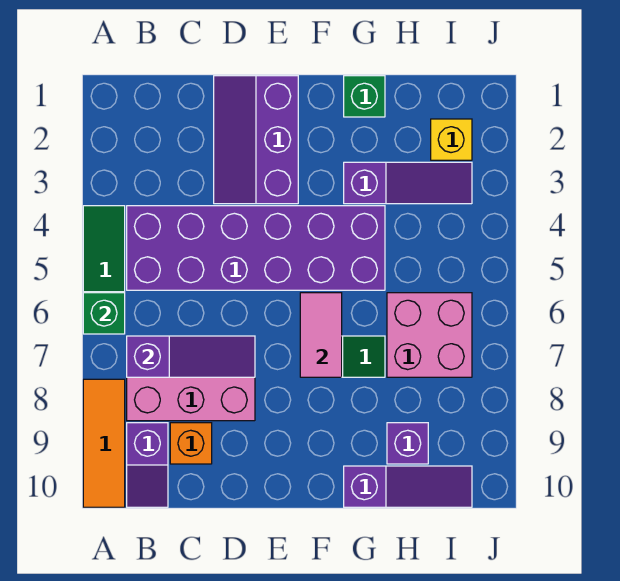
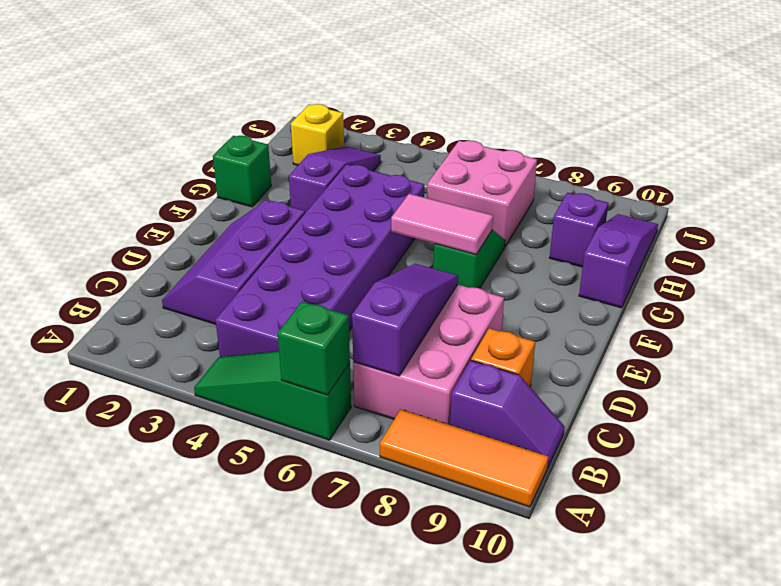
purple 2x3 slope [214,76,298,204] -> purple 2x3 slope turned to [162,200,305,324]

